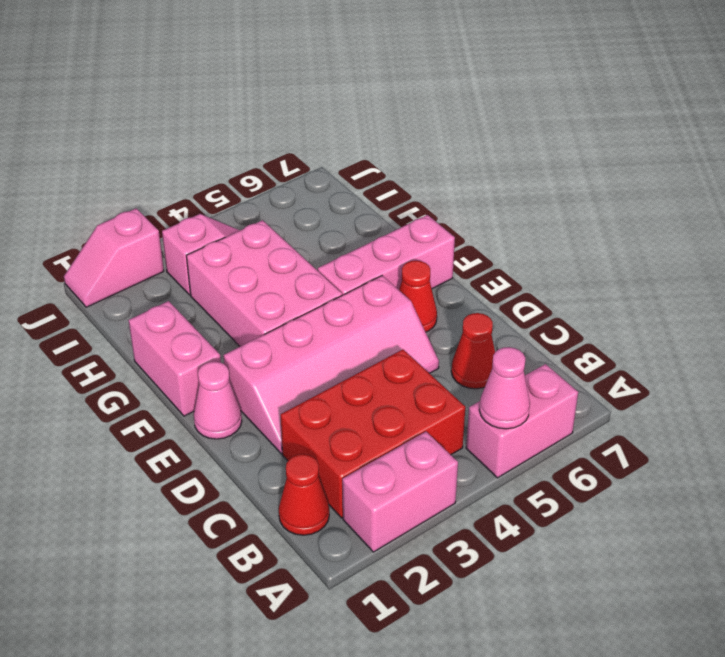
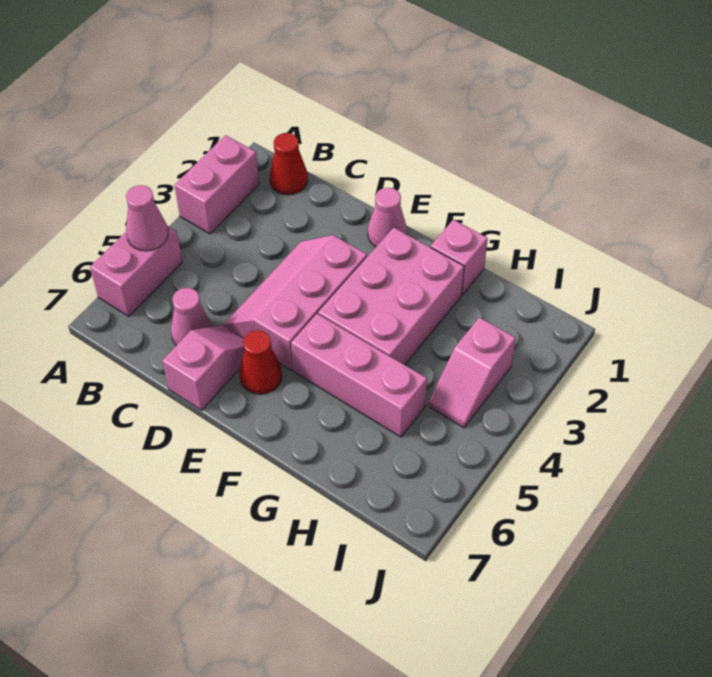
red 2x3 brick [281,350,465,518] -> none
red 1x1 cone [451,313,495,389] -> pink 1x1 cone [171,288,212,346]
pink 2x4 slope [224,276,439,454] -> pink 2x3 slope [224,235,367,370]
pink 1x2 brick [128,301,221,416] -> pink 1x1 brick [431,220,488,295]
pink 2x3 brick [186,220,342,346] -> pink 2x3 brick turned to [318,228,464,365]
pink 1x3 brick [318,215,455,295] -> pink 1x3 brick turned to [291,314,427,437]
pink 1x2 slope [64,208,164,307] -> pink 1x2 slope moved to [162,326,244,410]

